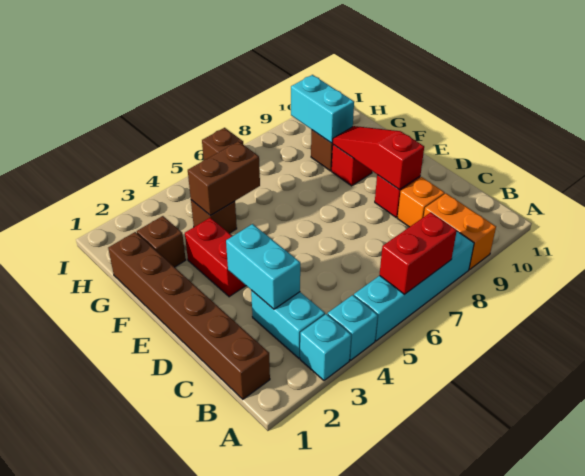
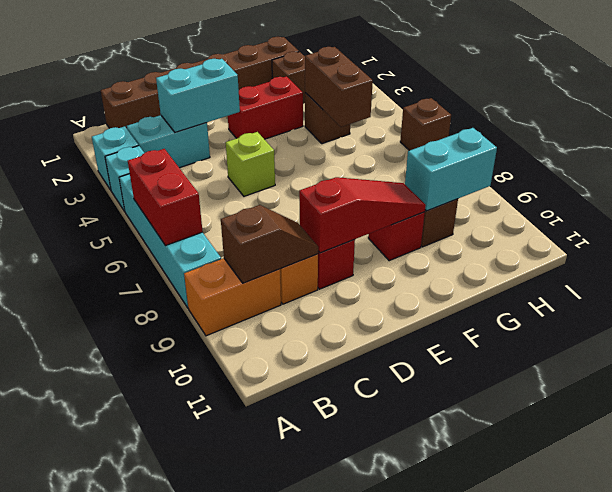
none -> brown 1x2 slope [221,205,318,283]
none -> lime 1x1 brick [226,132,275,196]

